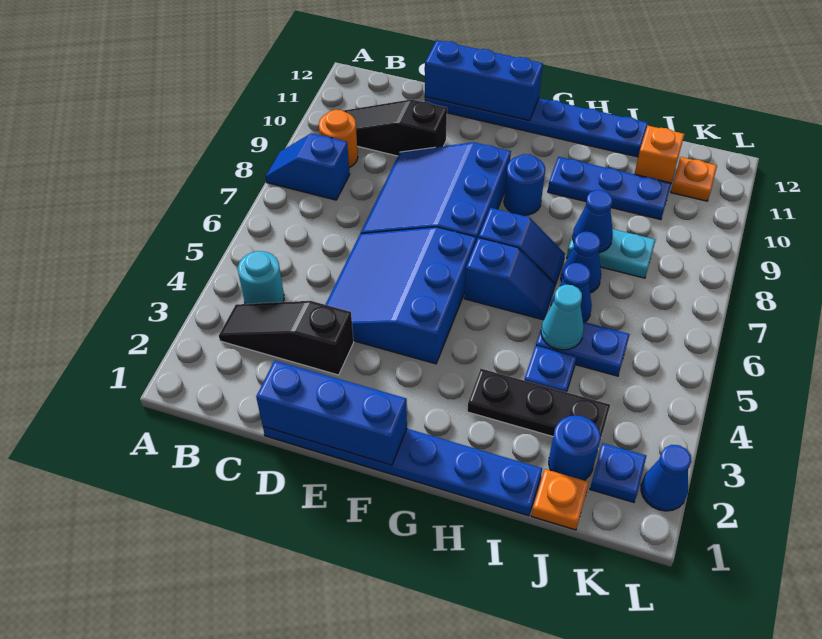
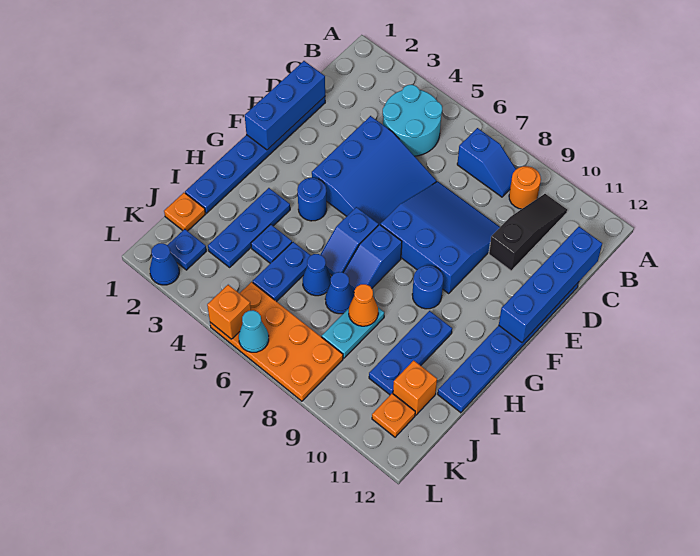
blue 1x2 slope [266,133,350,200] -> blue 1x2 slope turned to [457,128,516,197]
black 1x3 slope [219,301,354,375] -> none
cyan 1x1 round brick [238,251,284,304] -> cyan 2x2 round brick [383,85,442,156]
blue 3x3 slope [325,227,476,364] -> blue 3x3 slope turned to [312,116,437,225]
blue 1x3 brick [425,40,543,121] -> blue 1x4 brick [499,227,602,343]
black 1x3 plate [467,369,610,440] -> blue 1x3 plate [208,188,290,267]
cyan 1x1 cone [541,285,584,350] -> cyan 1x1 cone moved to [239,310,269,352]
blue 1x1 cone [573,190,613,253] -> orange 1x1 cone [349,284,378,326]
blue 1x1 round brick [549,415,601,480] -> blue 1x1 round brick moved to [297,178,327,221]
none -> orange 2x4 plate [210,282,343,401]
none -> orange 1x1 brick [207,285,251,339]

